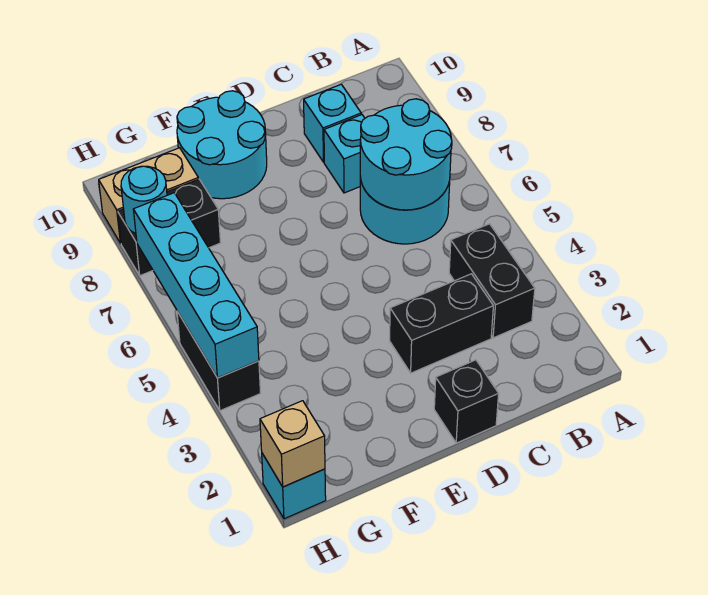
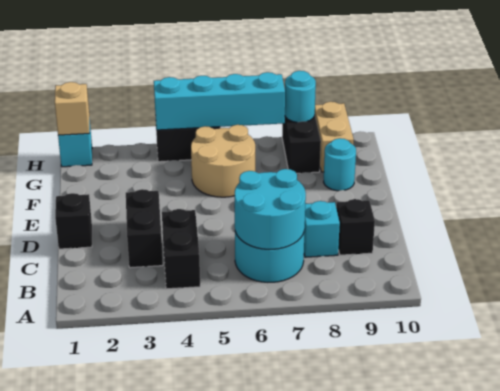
black 1x2 brick [449,224,535,338] -> black 1x2 brick turned to [162,209,200,289]
cyan 1x1 brick [304,84,361,162] -> black 1x1 brick [336,199,375,255]
cyan 2x2 round brick [177,91,267,199] -> cyan 1x1 round brick [324,138,356,191]
none -> tan 2x2 round brick [191,125,255,197]

